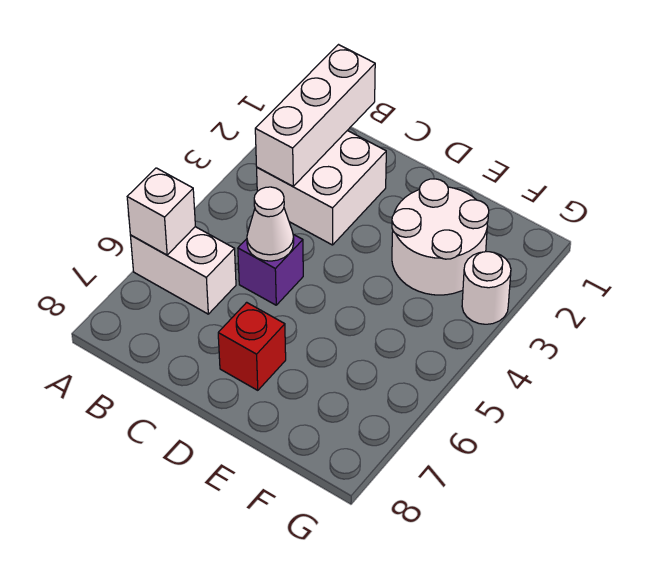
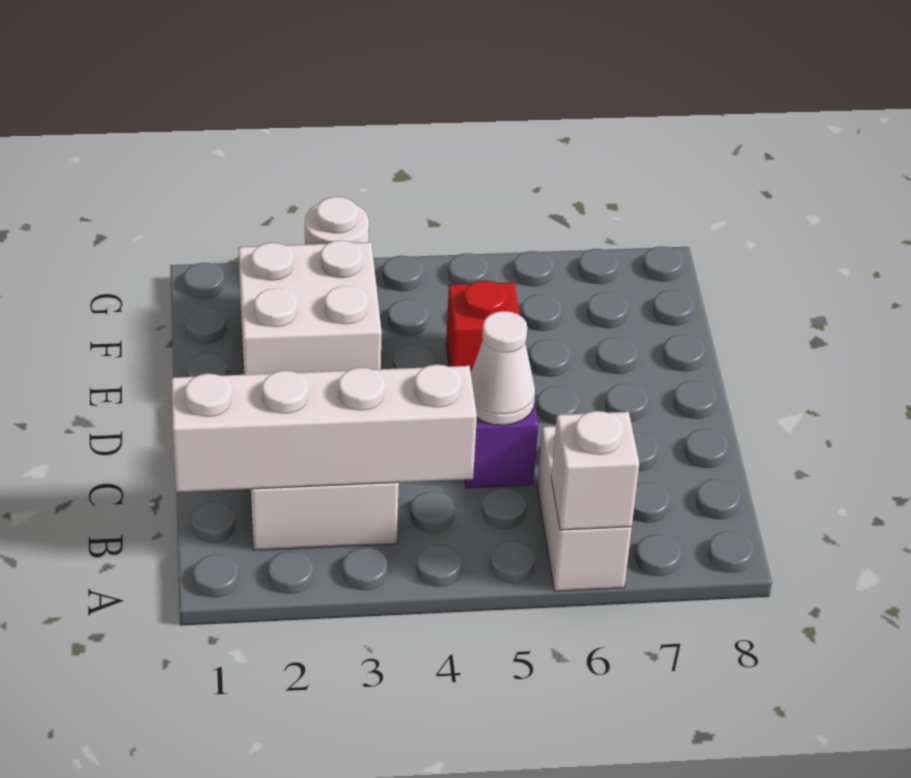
white 1x3 brick [255,45,375,186] -> white 1x4 brick [171,365,477,492]
red 1x1 brick [218,302,286,390] -> red 1x1 brick moved to [446,280,520,372]
white 2x2 round brick [392,179,489,295] -> white 2x2 brick [238,240,382,375]

